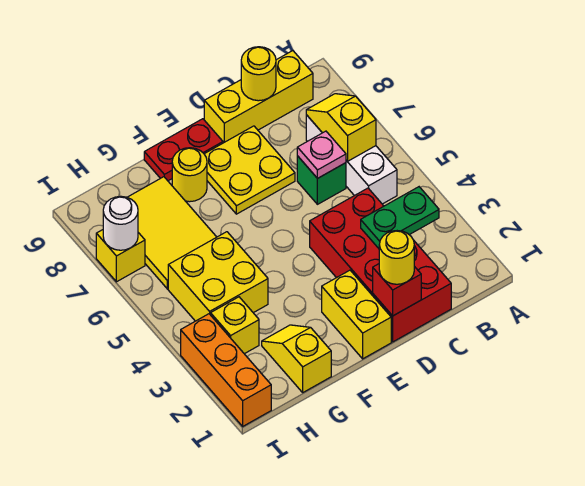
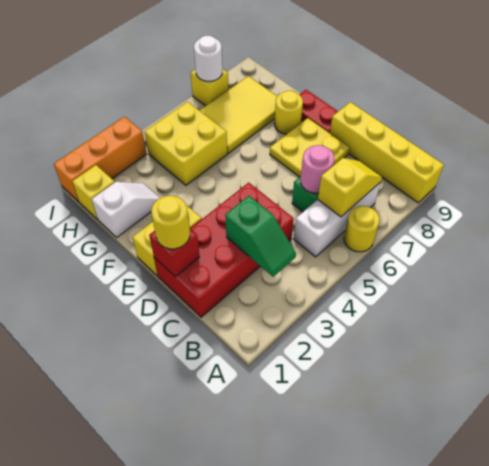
green 1x2 plate [361,187,439,248] -> green 1x2 slope [225,196,296,277]
yellow 1x3 brick [204,51,313,143] -> yellow 1x4 brick [330,102,444,203]
pink 1x1 plate [297,131,346,178] -> pink 1x1 round brick [301,145,334,193]
yellow 1x1 round brick [241,47,276,101] -> yellow 1x1 round brick moved to [344,206,380,252]
yellow 1x2 slope [262,325,331,392] -> white 1x2 slope [92,182,160,237]
yellow 1x1 brick [211,297,259,354] -> yellow 1x1 brick moved to [72,165,115,219]

